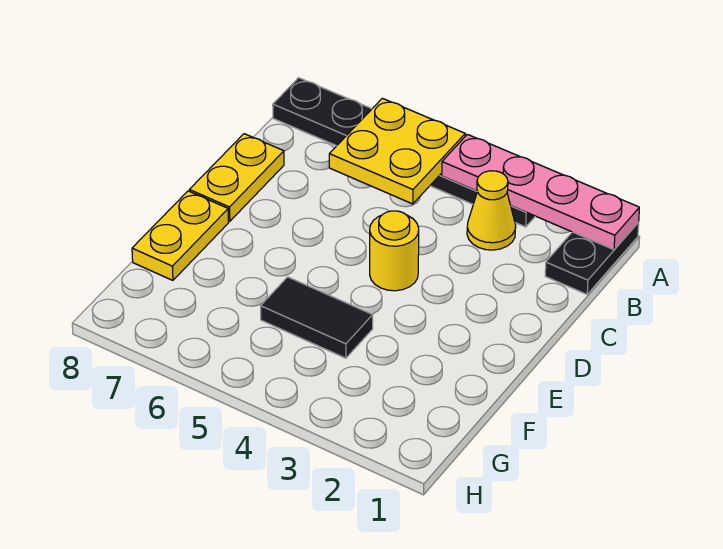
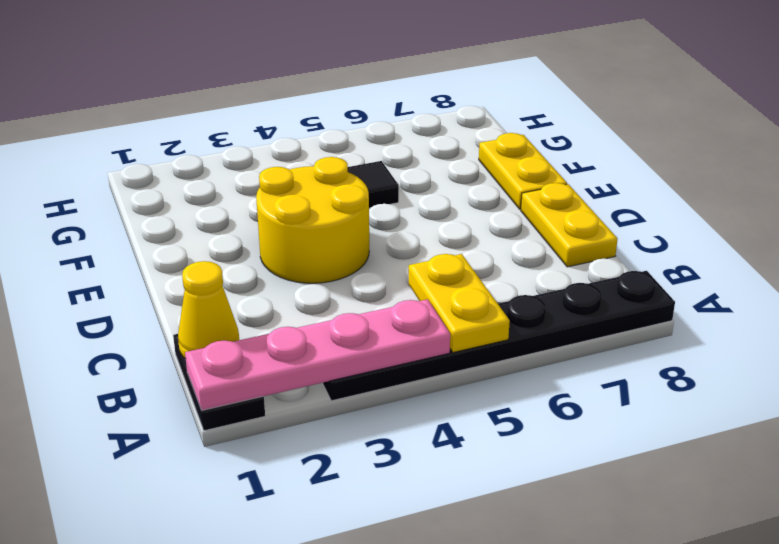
yellow 2x2 plate [329,98,465,204] -> yellow 1x2 plate [409,254,510,352]
yellow 1x1 cone [467,171,516,250] -> yellow 1x1 cone moved to [178,261,239,359]
yellow 1x1 round brick [370,211,419,291] -> yellow 2x2 round brick [256,157,369,283]

